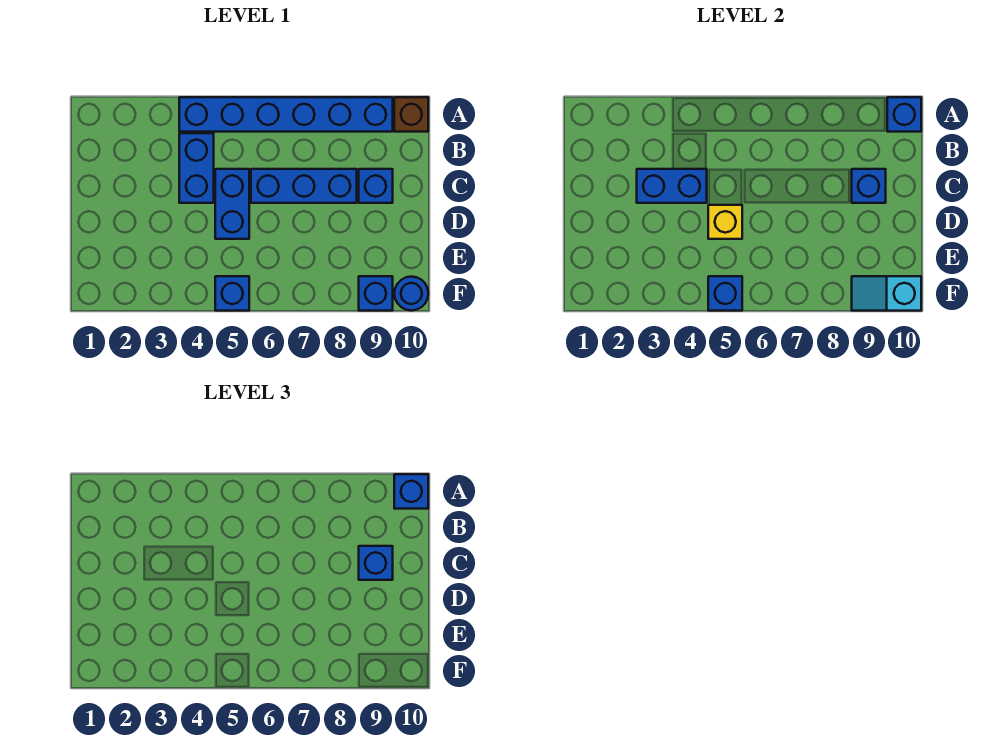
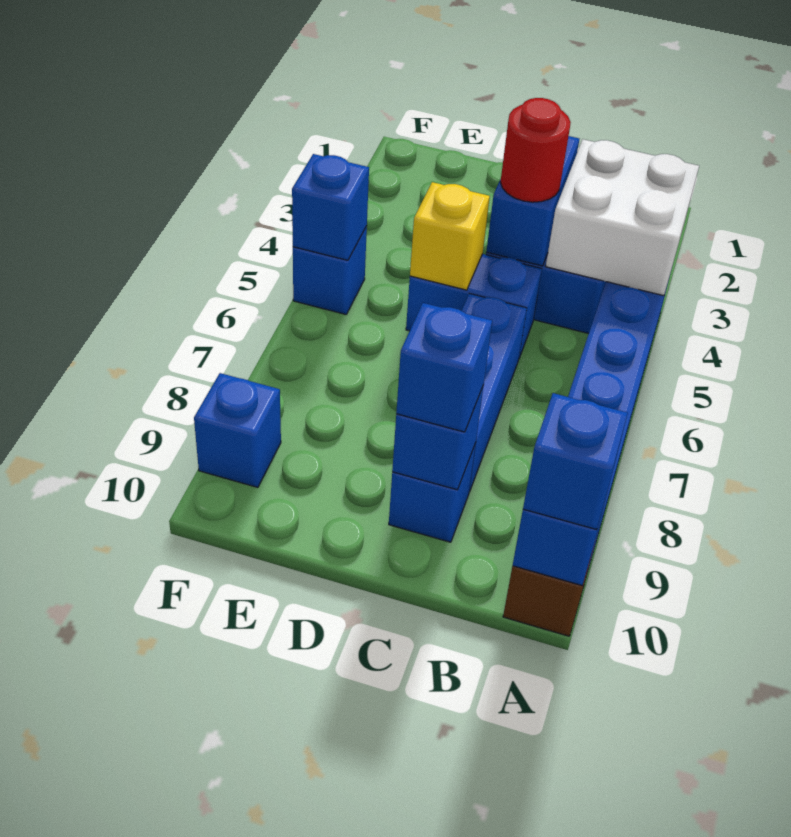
none -> white 2x2 brick [546,139,699,296]
none -> red 1x1 round brick [501,98,571,202]
cyan 1x2 slope [852,276,921,311] -> none
blue 1x1 round brick [394,277,428,311] -> none

